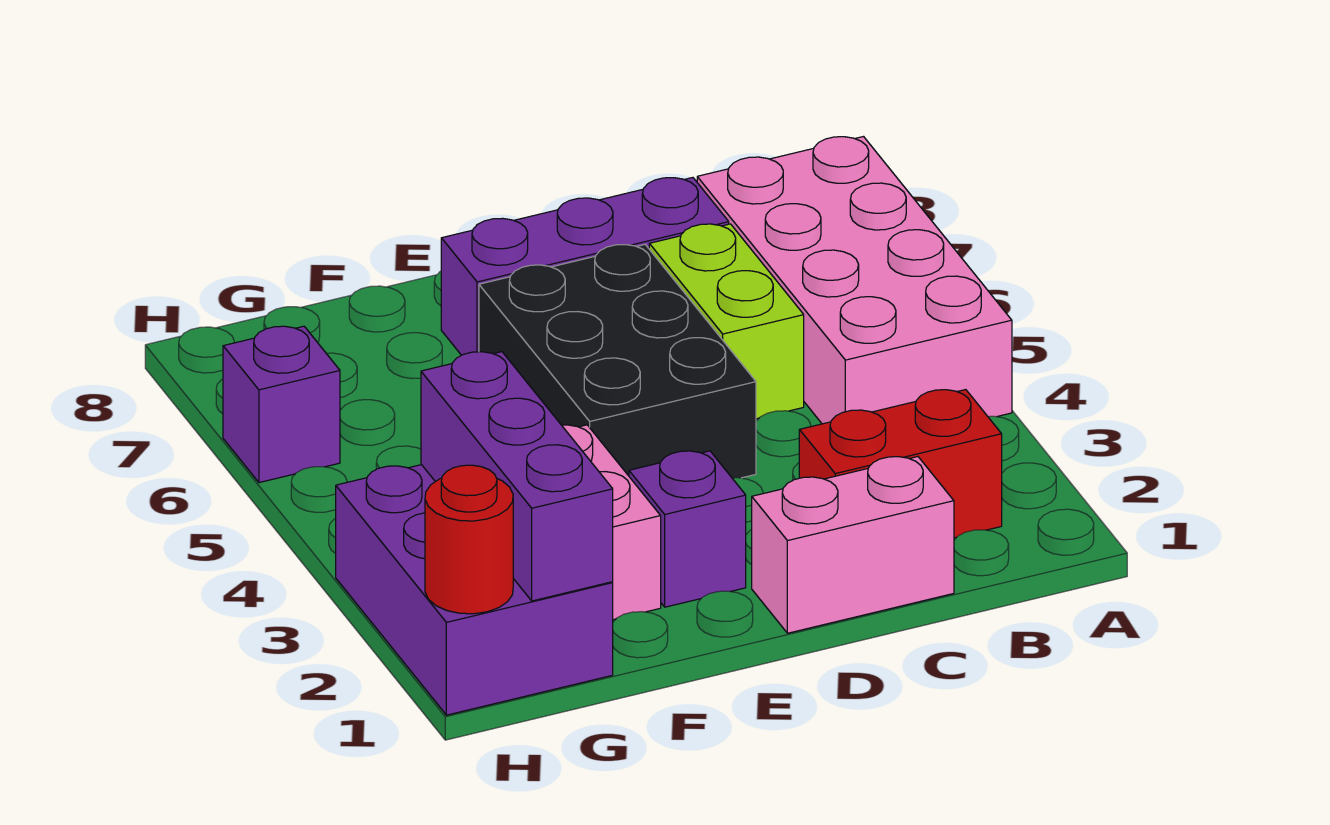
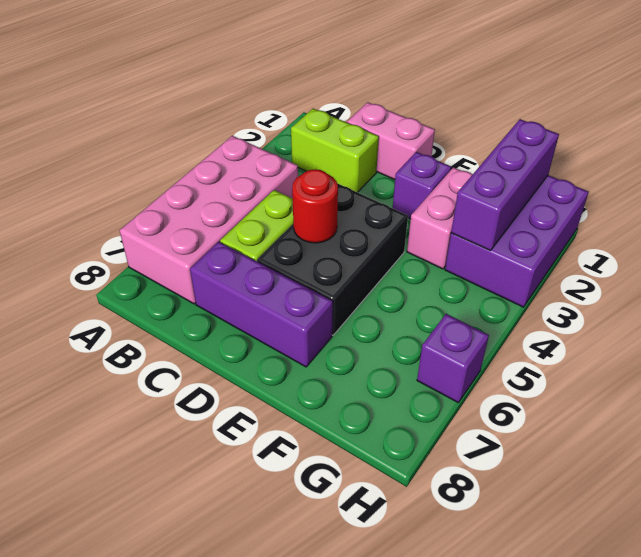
red 1x2 brick [799,390,1002,538] -> lime 1x2 brick [291,109,379,192]
red 1x1 round brick [425,465,513,614] -> red 1x1 round brick moved to [292,169,338,243]

